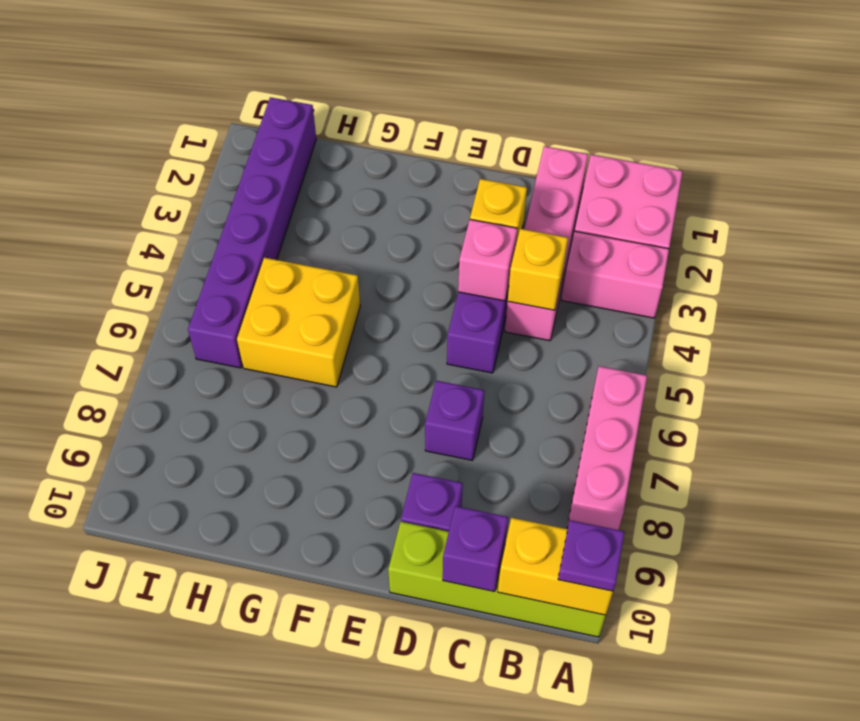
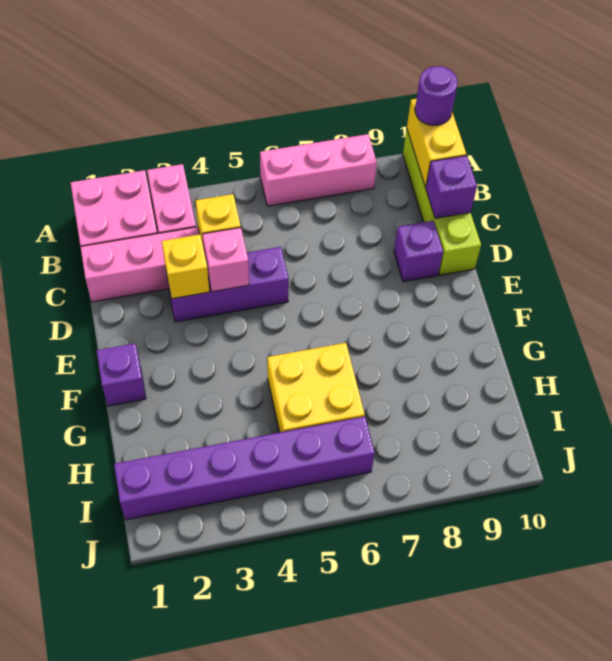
purple 1x1 plate [558,520,624,591] -> purple 1x1 round brick [415,66,458,126]
purple 1x1 brick [425,381,484,460] -> purple 1x1 brick moved to [97,344,146,406]

